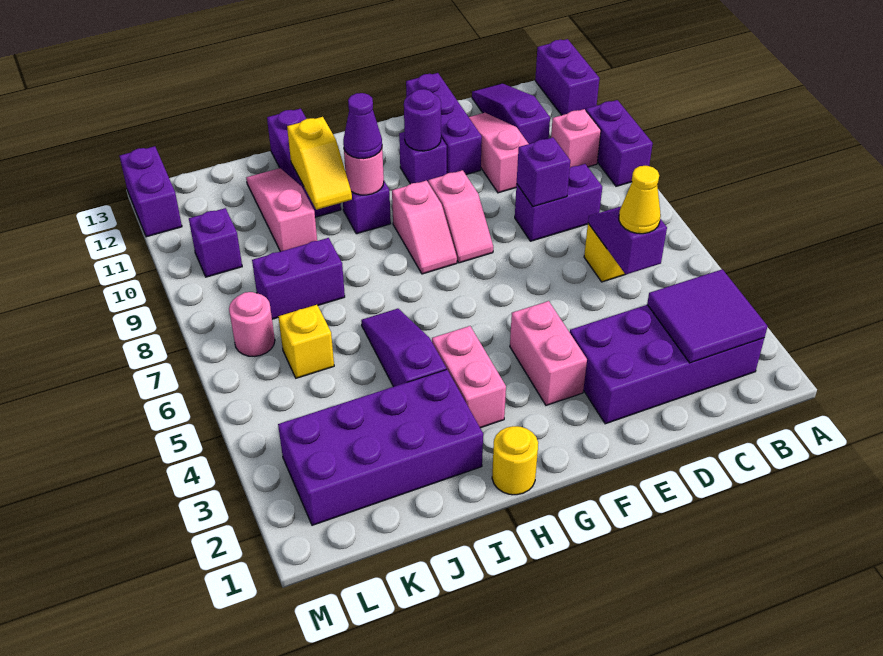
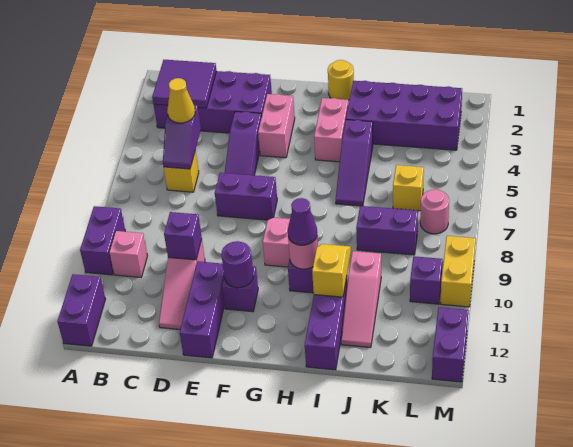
purple 1x2 brick [515,164,602,241] -> purple 1x2 brick moved to [215,173,277,220]
purple 1x3 slope [472,84,550,144] -> purple 1x3 slope moved to [225,112,262,175]
purple 1x1 brick [517,137,570,207] -> purple 1x1 brick moved to [164,212,202,260]
pink 1x2 slope [428,170,493,263] -> none
none -> yellow 1x2 brick [440,236,476,307]

